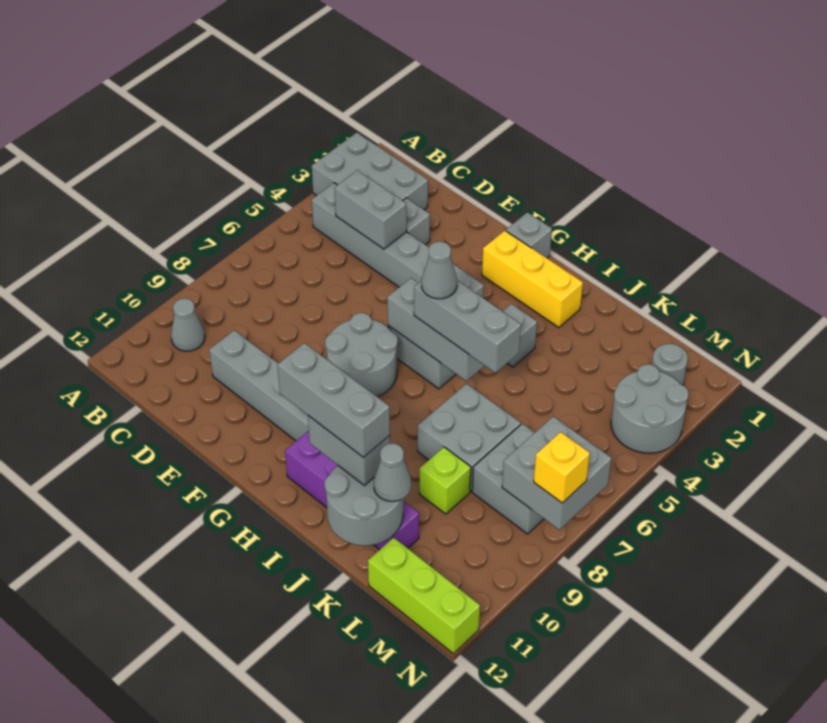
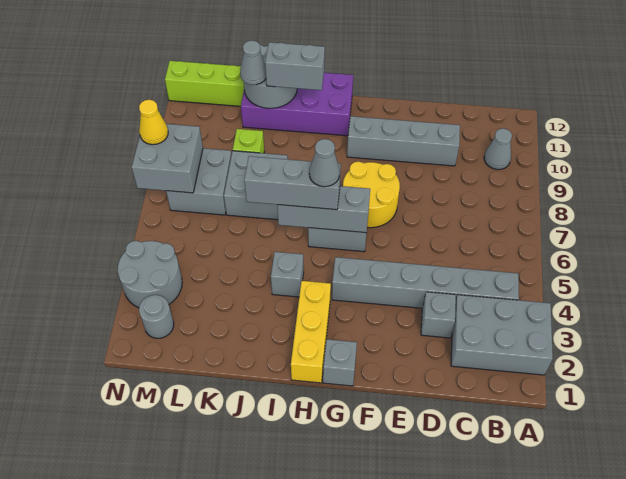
grey 1x2 brick [335,170,407,249] -> none
grey 2x2 round brick [325,313,398,397] -> yellow 2x2 round brick [343,162,400,228]
yellow 1x3 brick [482,231,583,328] -> yellow 1x3 brick turned to [291,281,331,383]
purple 1x4 brick [285,431,419,549] -> purple 2x4 brick [241,73,353,136]
grey 1x3 brick [277,343,390,458] -> none
yellow 1x1 brick [534,432,590,503] -> yellow 1x1 cone [139,100,168,145]

